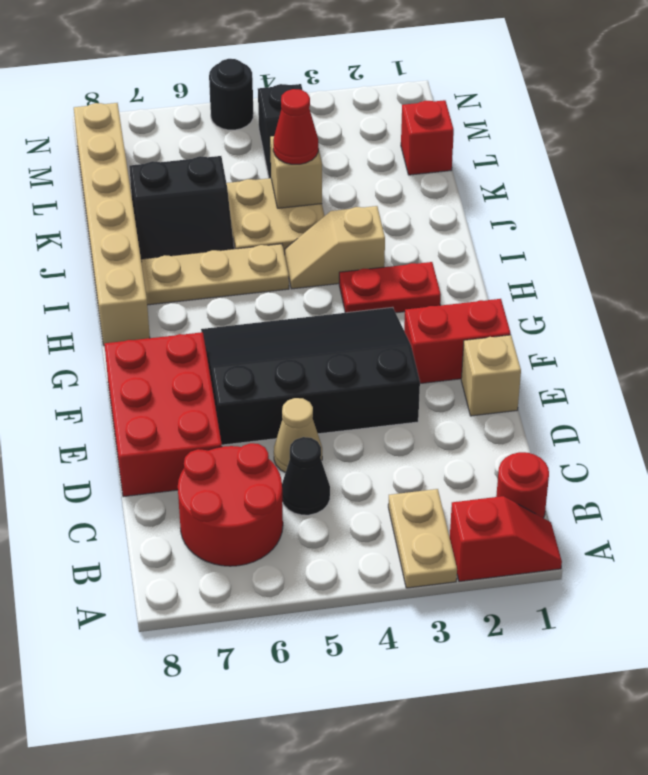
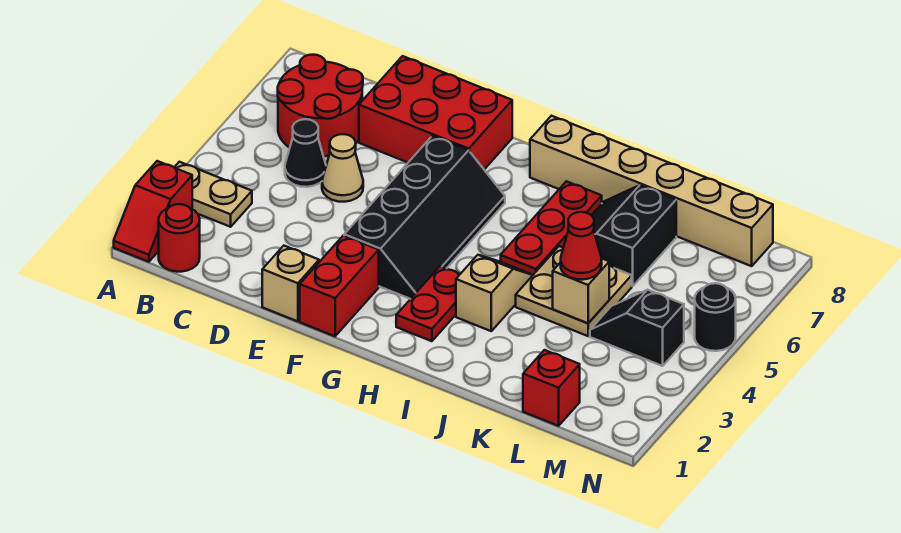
black 3x4 slope [201,307,420,445] -> black 2x4 slope [344,136,505,299]
tan 1x3 plate [141,244,289,305] -> red 1x3 plate [501,181,602,275]

